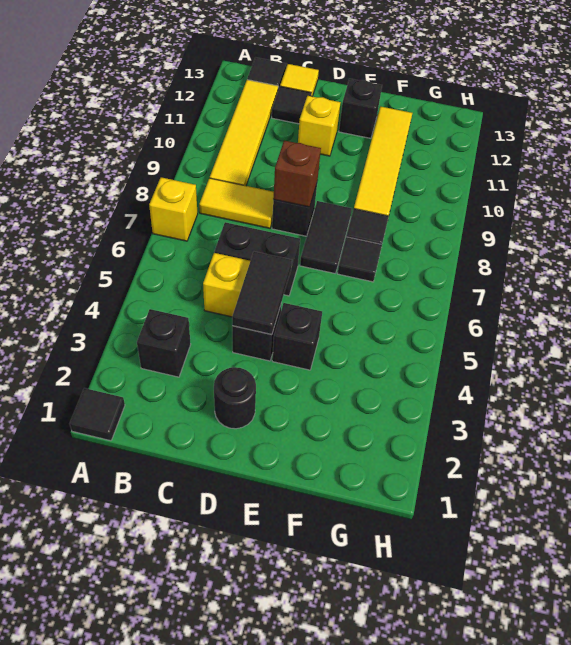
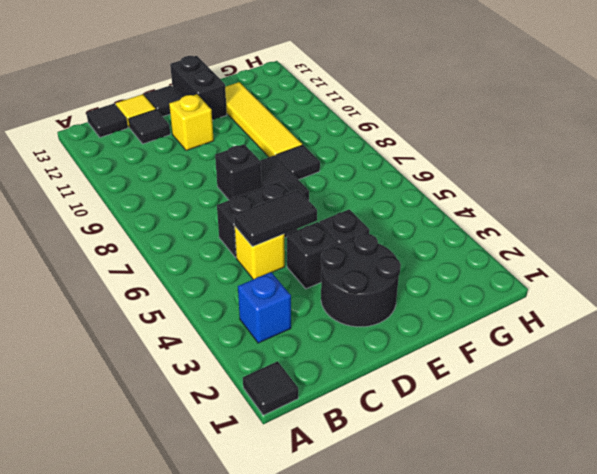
yellow 1x1 brick [149,177,198,241] -> none
black 1x1 brick [137,309,191,377] -> blue 1x1 brick [238,272,291,343]
yellow 1x2 tile [199,178,274,228] -> none
yellow 1x4 tile [210,80,278,186] -> none
black 1x1 round brick [214,367,256,429] -> black 2x2 round brick [321,234,401,327]
black 1x2 tile [232,252,292,335] -> black 1x2 tile turned to [234,190,317,246]
brown 1x1 brick [273,141,321,207] -> none
black 1x1 brick [339,79,382,138] -> black 1x2 brick [170,56,227,120]
black 1x1 tile [338,237,382,282] -> black 1x1 tile moved to [144,85,182,117]

